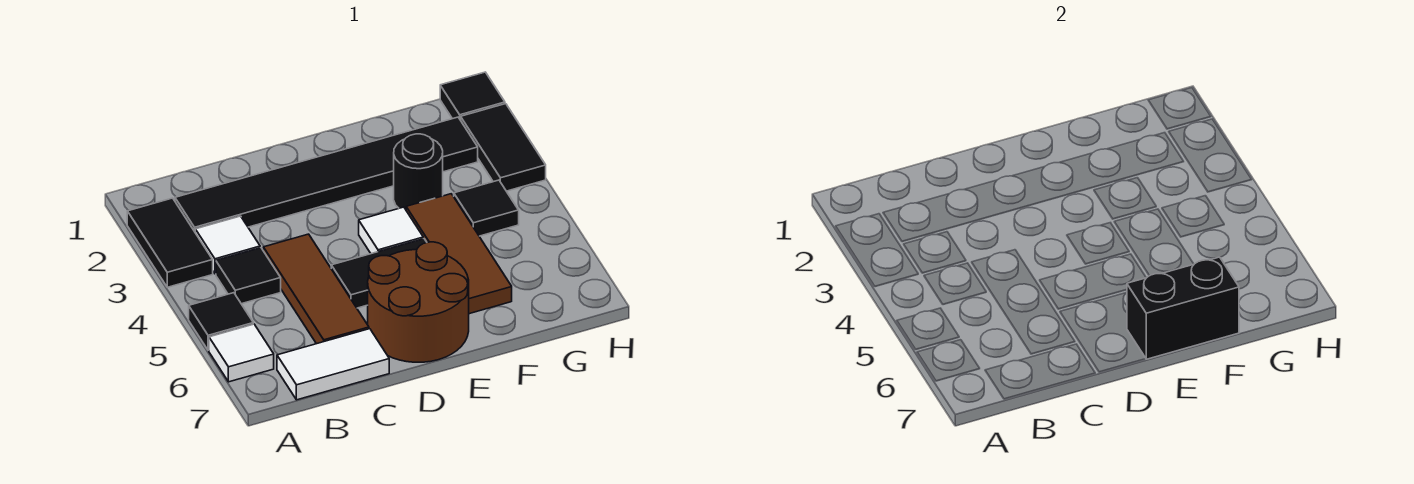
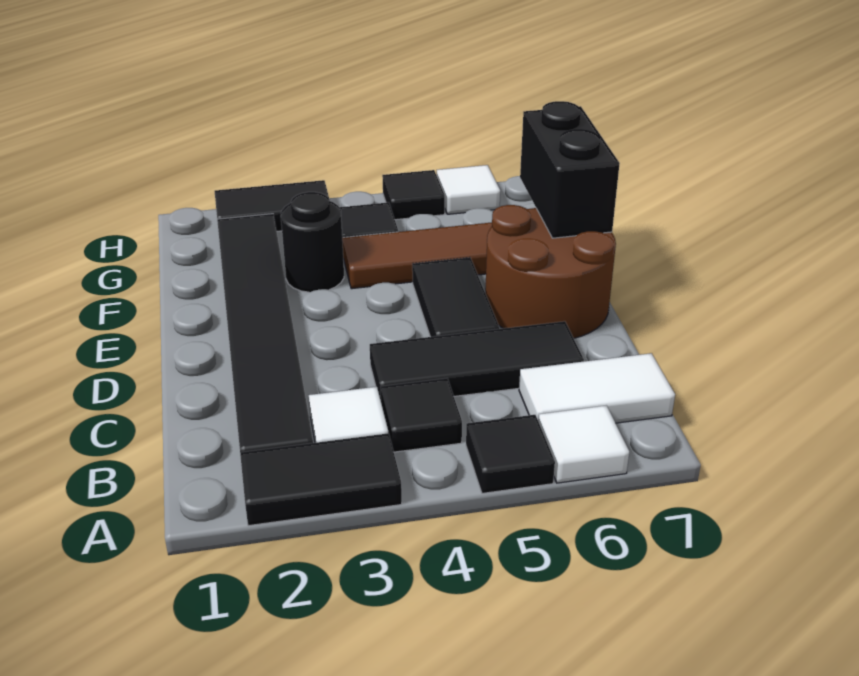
white 1x2 tile [277,329,389,400] -> white 1x2 tile turned to [519,353,675,423]
brown 1x3 tile [263,234,369,344] -> black 1x3 tile [370,321,584,400]
white 1x1 tile [359,207,423,254] -> white 1x1 tile moved to [437,165,500,214]
black 1x1 tile [440,72,505,120] -> black 1x1 tile moved to [382,170,445,220]

